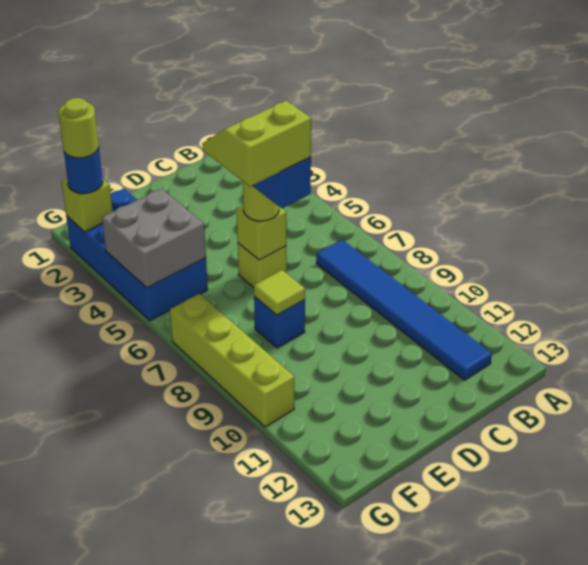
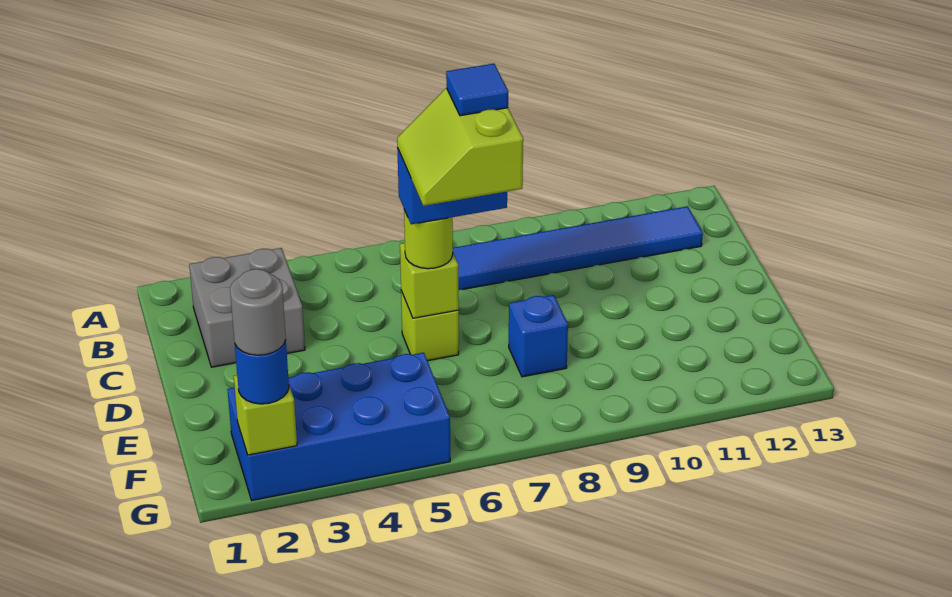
none -> blue 1x1 tile [446,64,508,116]
lime 1x1 tile [254,270,305,315] -> none
grey 2x2 brick [102,189,206,288] -> grey 2x2 brick moved to [189,248,305,367]
lime 1x1 round brick [58,98,99,158] -> grey 1x1 round brick [230,269,286,355]
lime 1x4 brick [170,294,294,427] -> none

